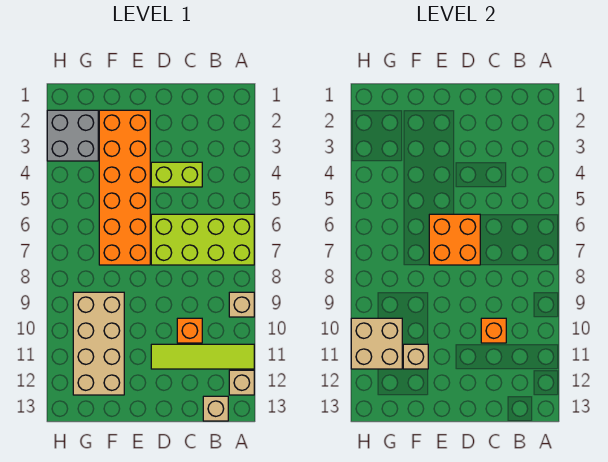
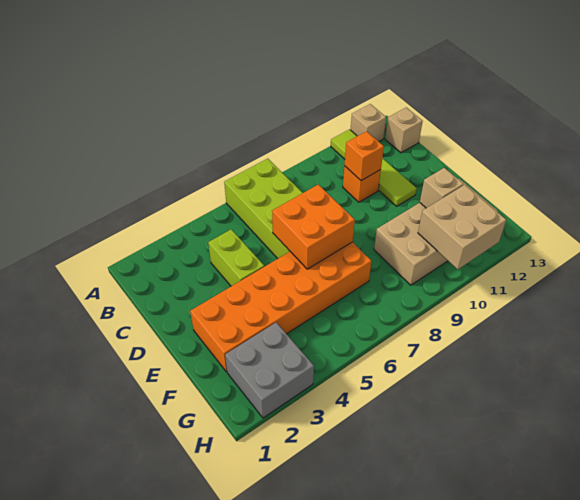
tan 1x1 brick [229,292,254,317] -> none

